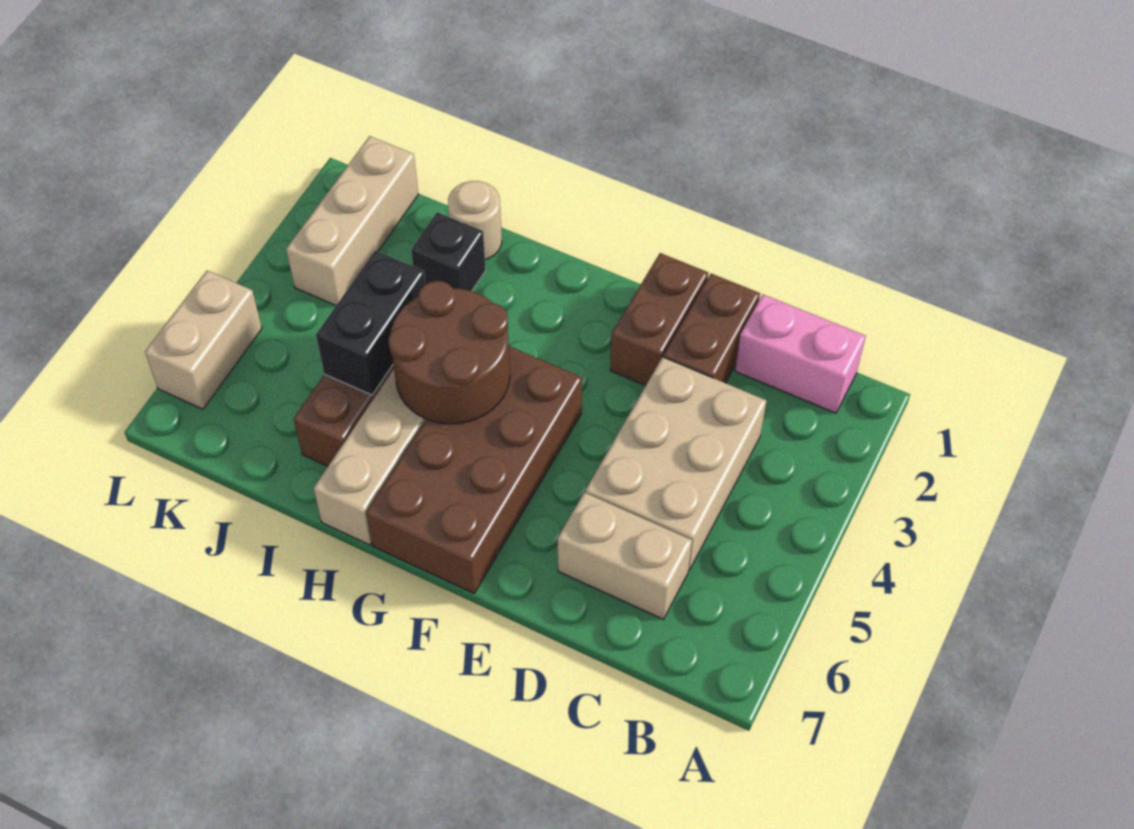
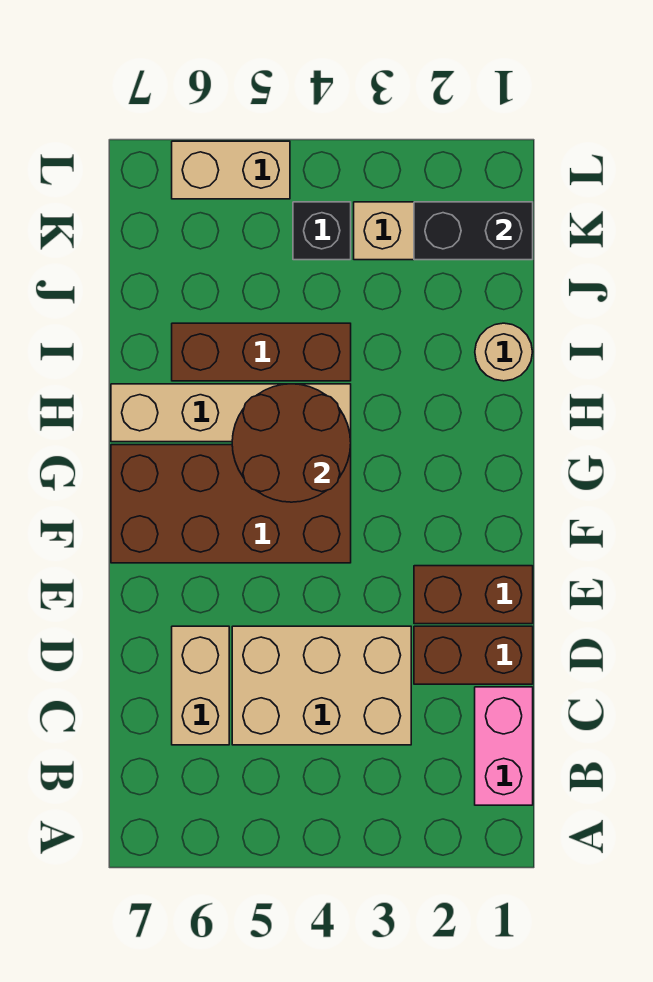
black 1x1 brick [411,212,486,291] -> black 1x1 brick moved to [293,202,351,260]
black 1x2 brick [316,251,425,395] -> black 1x2 brick moved to [414,202,533,260]

